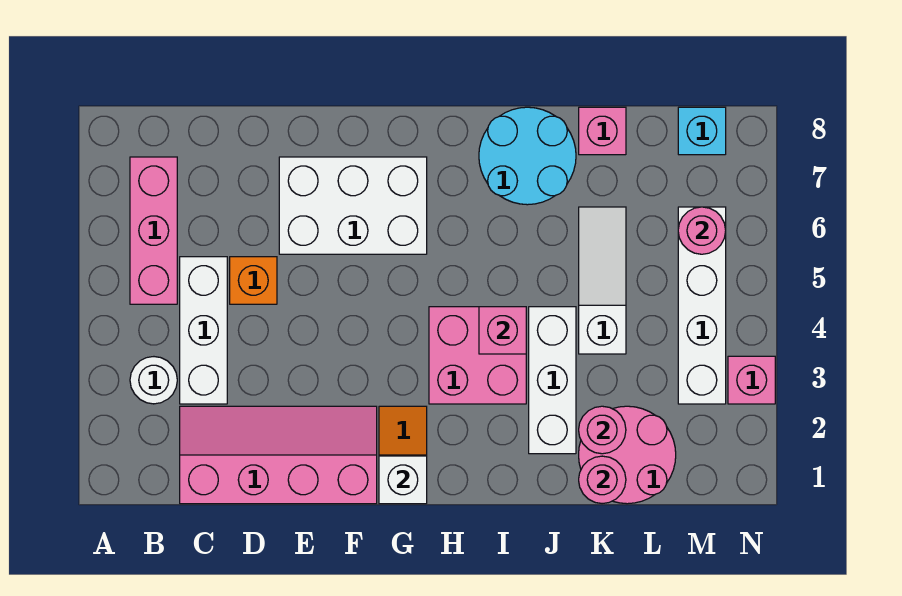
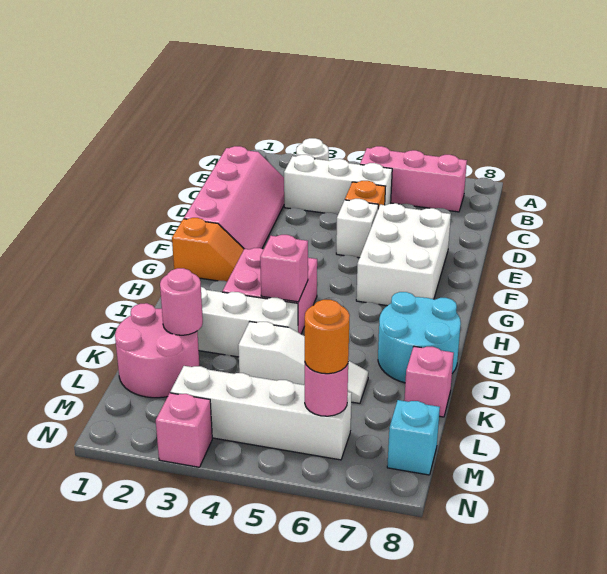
white 1x1 brick [379,456,427,504] -> white 1x1 brick moved to [336,199,378,258]
pink 1x1 round brick [579,456,626,504] -> none
none -> orange 1x1 round brick [305,300,350,374]

